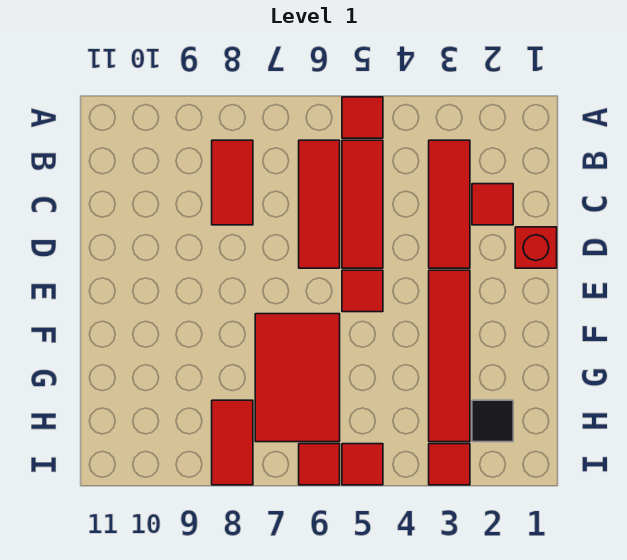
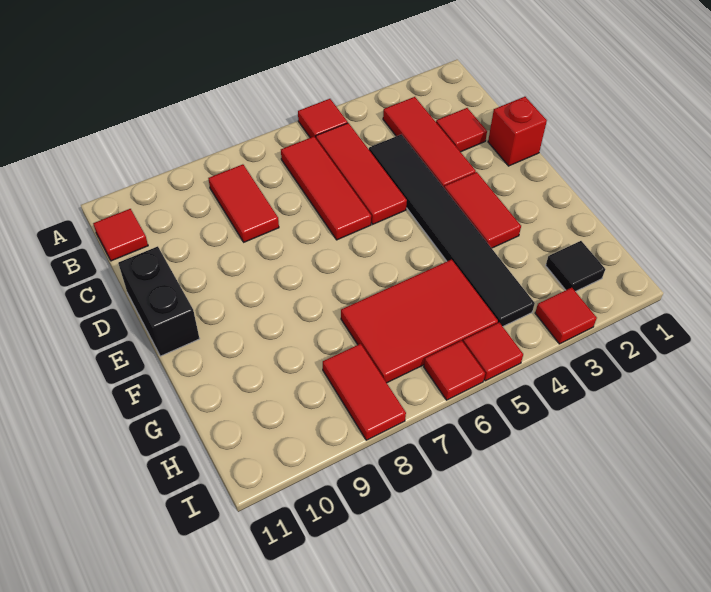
none -> black 1x6 tile [369,134,535,326]
none -> black 1x2 brick [118,246,200,356]
red 1x4 tile [429,270,470,442] -> red 1x2 tile [444,172,521,248]
red 1x1 tile [342,270,383,312] -> red 1x1 tile moved to [93,209,148,261]
red 2x3 tile [255,314,340,442] -> red 2x3 tile turned to [341,259,498,383]

